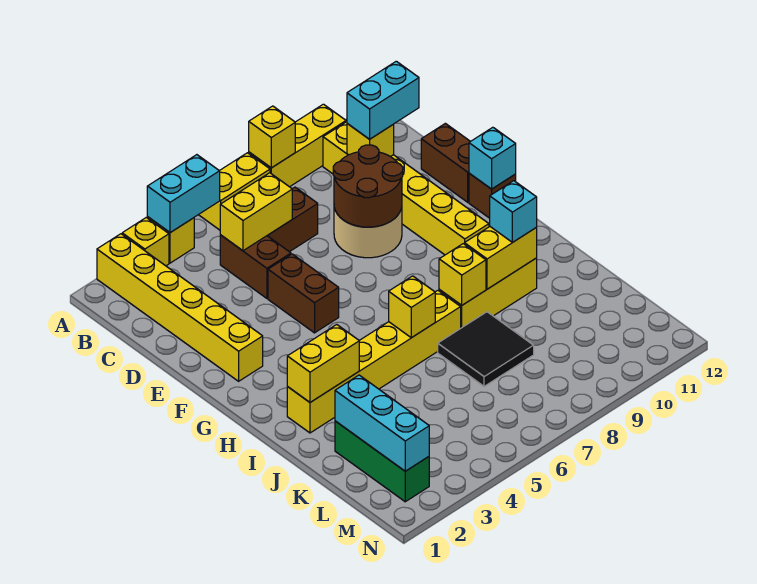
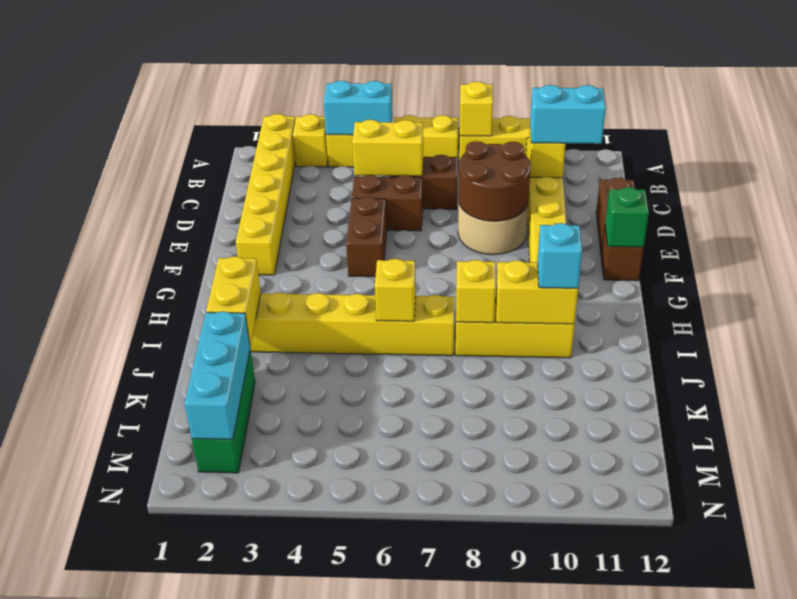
brown 1x2 brick [220,235,291,298] -> brown 1x2 brick turned to [352,175,423,231]
cyan 1x1 brick [469,127,516,189] -> green 1x1 brick [605,187,649,247]
yellow 1x2 brick [287,325,359,402] -> yellow 1x2 brick turned to [206,256,261,346]
black 2x2 tile [438,312,534,386] -> none

